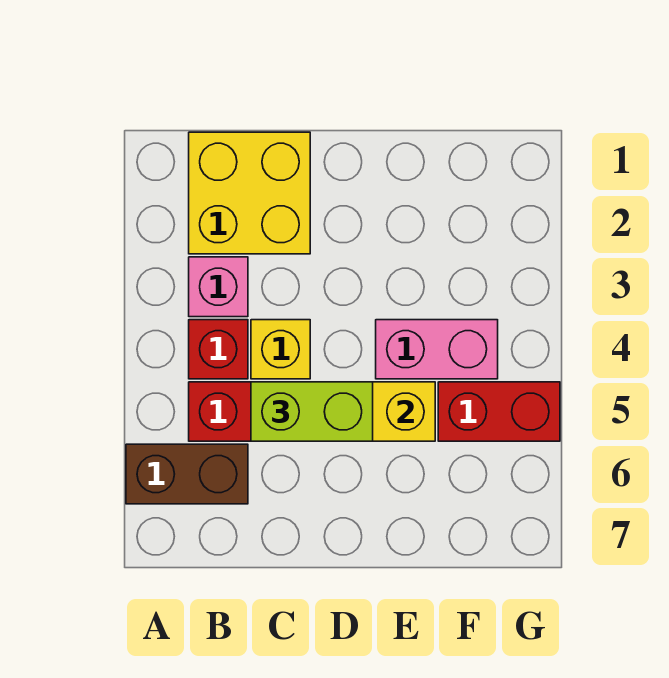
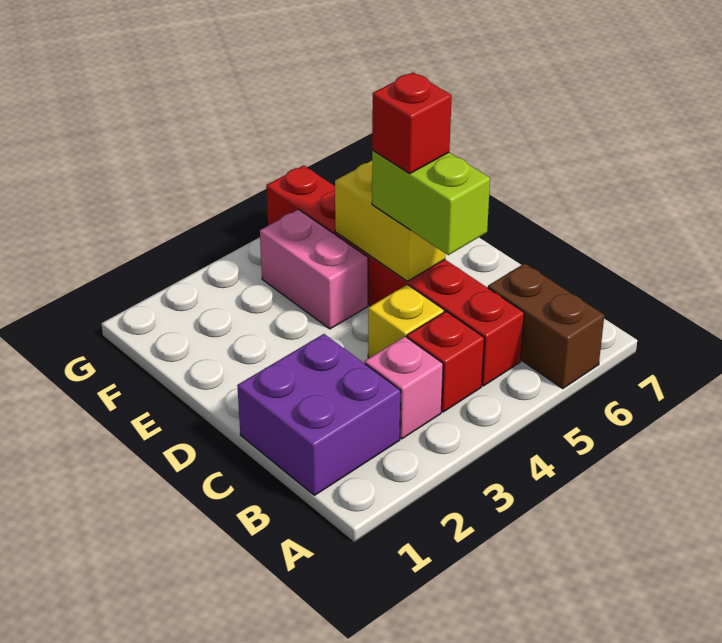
yellow 2x2 brick [189,132,310,254] -> purple 2x2 brick [237,334,401,495]
none -> red 1x1 brick [372,72,452,173]

